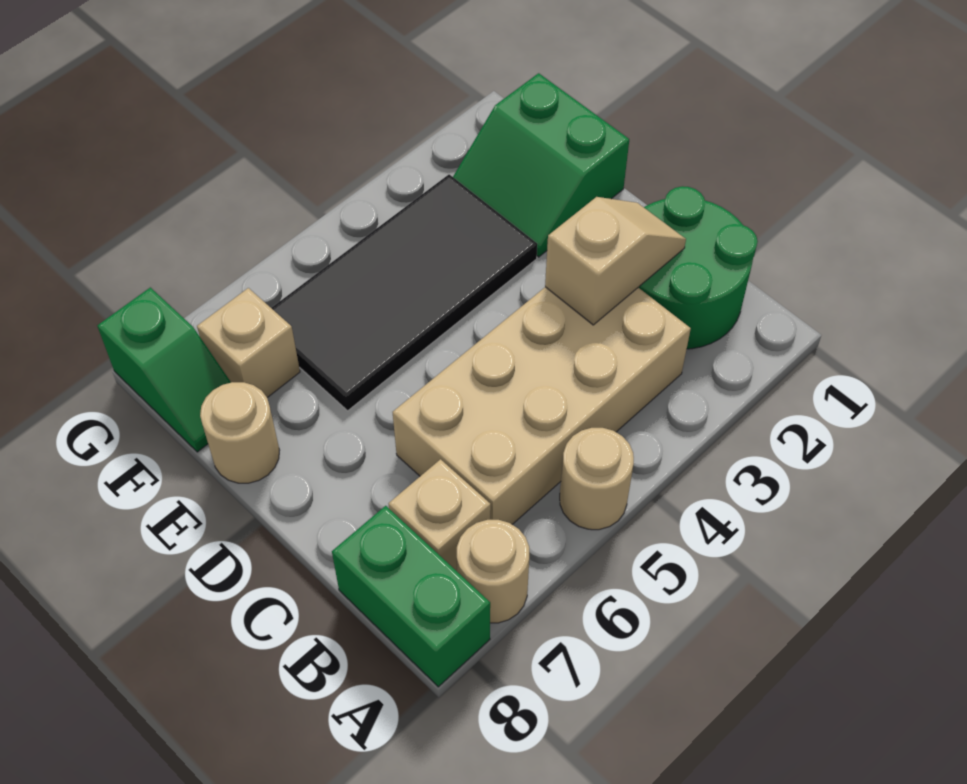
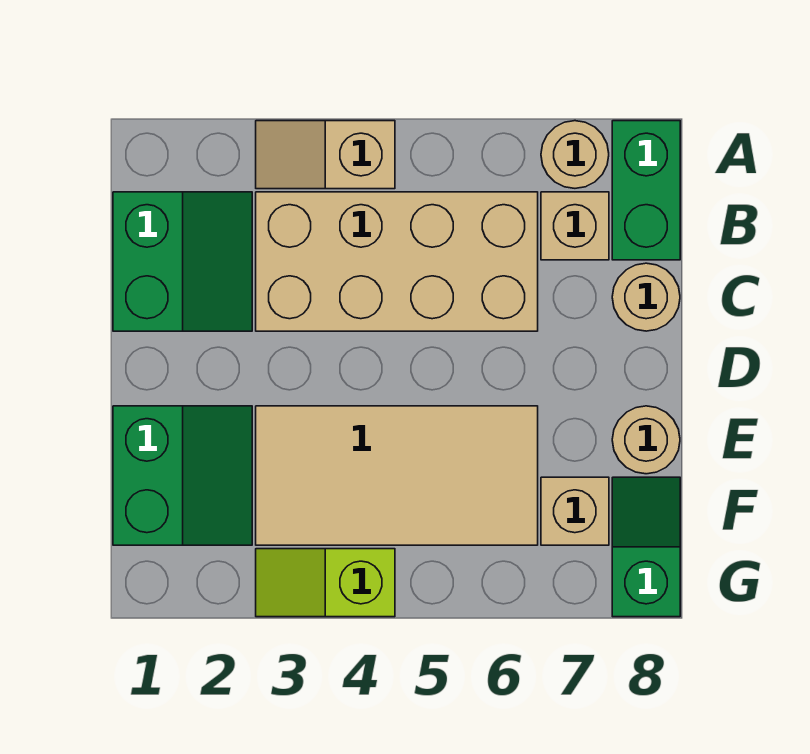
tan 1x1 round brick [560,428,634,530] -> tan 1x1 round brick moved to [612,263,680,331]
green 2x2 round brick [638,186,758,349] -> green 2x2 slope [113,192,252,331]
tan 1x2 slope [545,197,686,325] -> tan 1x2 slope moved to [256,121,395,189]
black 2x4 tile [272,174,537,411] -> tan 2x4 tile [256,406,538,545]
none -> lime 1x2 slope [256,549,395,617]

